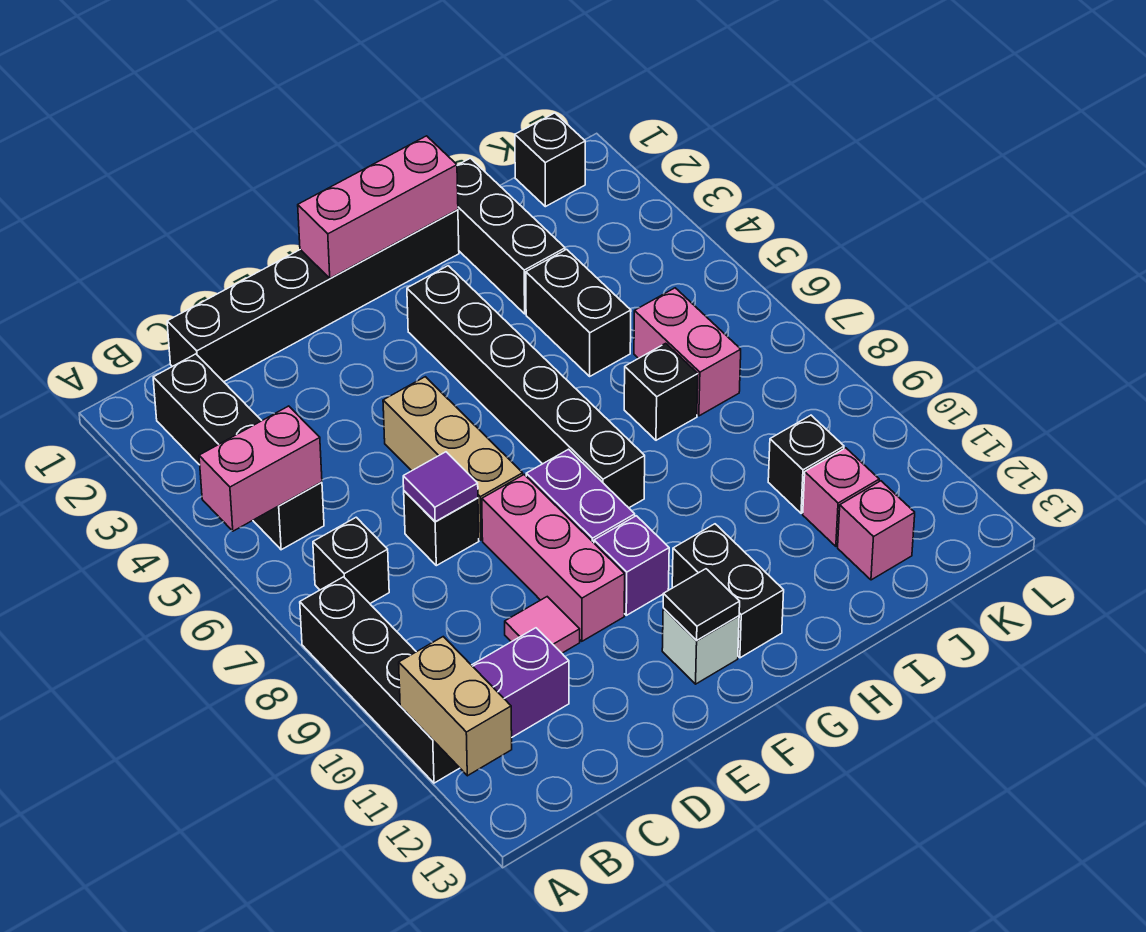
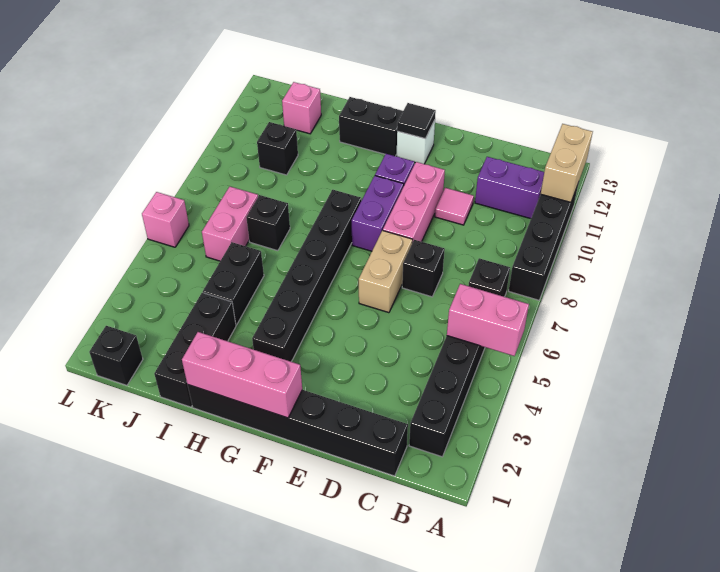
purple 1x1 tile [403,452,478,522] -> none
tan 1x3 brick [383,377,523,540] -> tan 1x2 brick [359,231,412,313]
black 1x2 brick [672,524,784,658] -> black 1x2 brick turned to [339,97,403,156]
pink 1x1 brick [803,448,879,546] -> pink 1x1 brick moved to [142,192,189,247]

